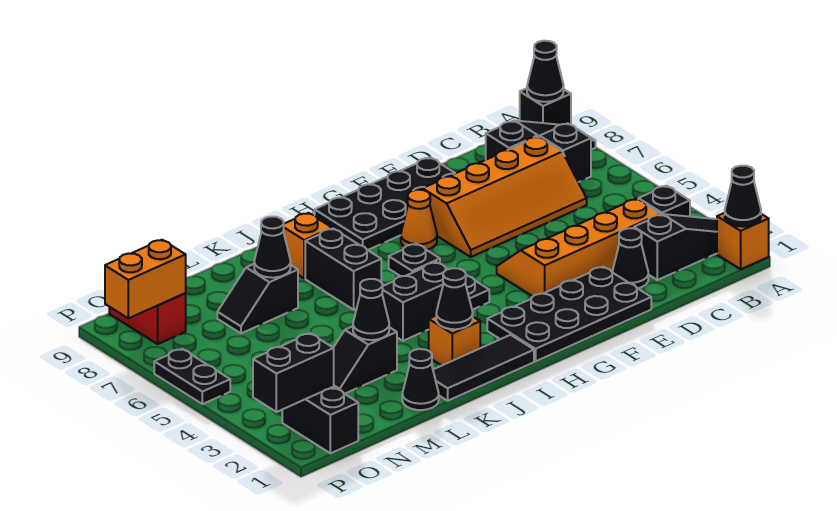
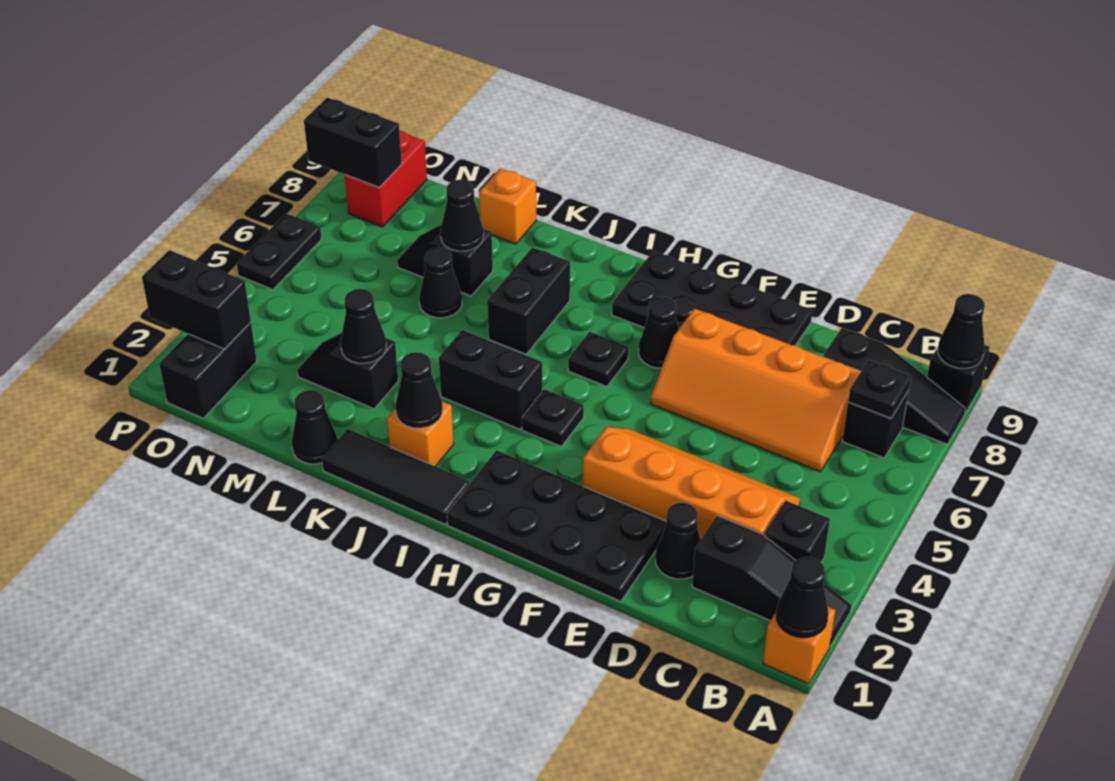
none -> black 1x1 plate [848,360,911,418]
orange 1x1 cone [401,190,437,250] -> black 1x1 cone [639,297,679,368]
orange 1x1 brick [283,213,332,278] -> orange 1x1 brick moved to [479,168,536,244]
none -> black 1x1 cone [419,247,462,318]
orange 1x2 brick [105,240,186,318] -> black 1x2 brick [304,98,402,187]

